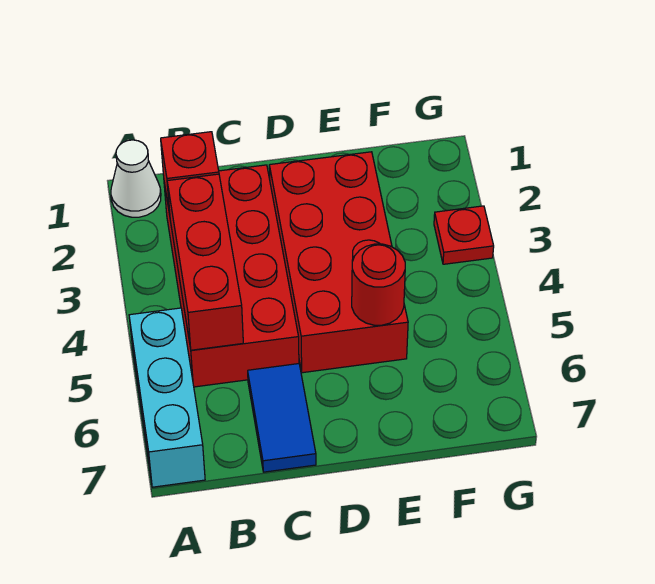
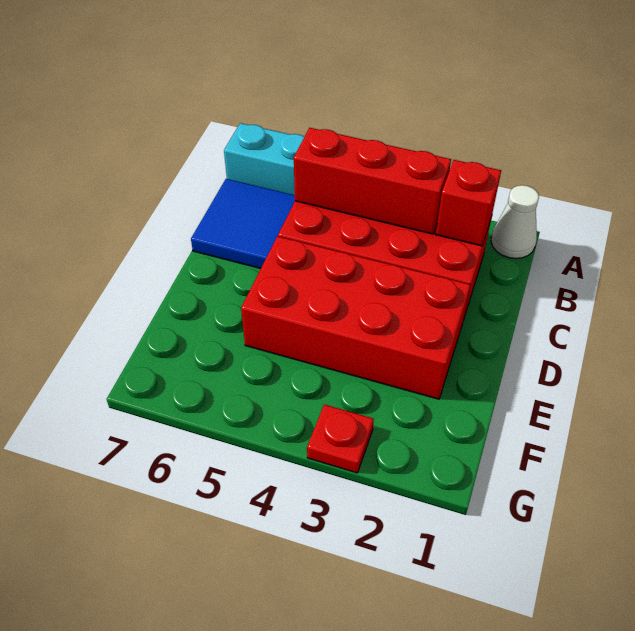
blue 1x2 tile [248,364,316,472] -> blue 2x2 tile [191,179,295,269]
red 1x1 round brick [352,244,405,325] -> none

